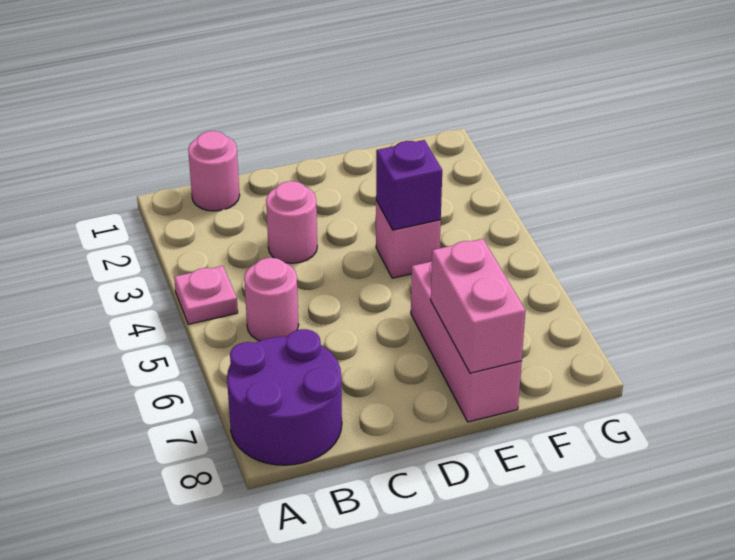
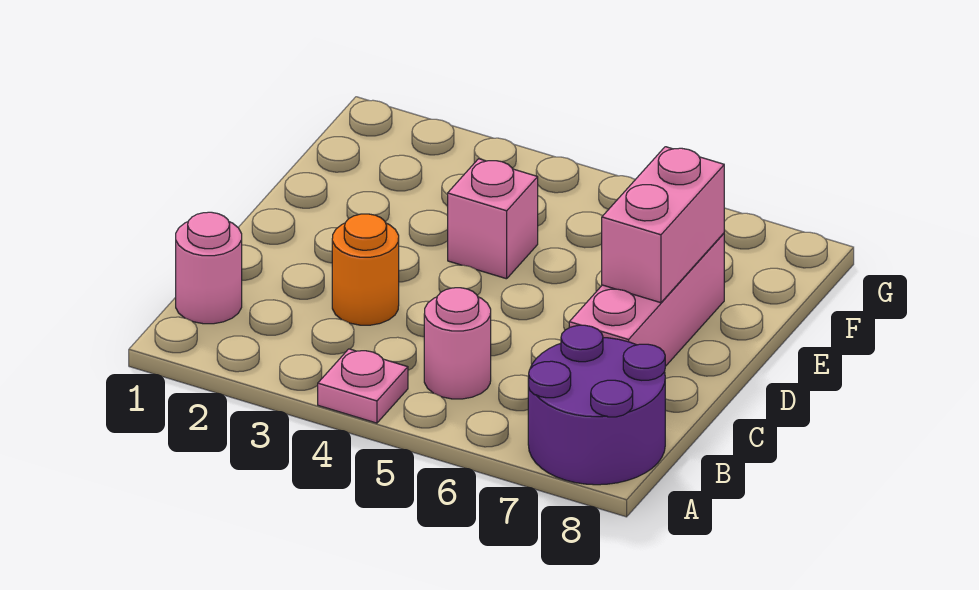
pink 1x1 round brick [266,181,317,263] -> orange 1x1 round brick [332,214,399,325]
purple 1x1 brick [376,140,442,230] -> none
pink 1x3 brick [411,261,522,422] -> pink 1x3 brick turned to [569,233,724,366]
pink 1x2 brick [431,239,526,373] -> pink 1x2 brick turned to [602,147,724,303]

